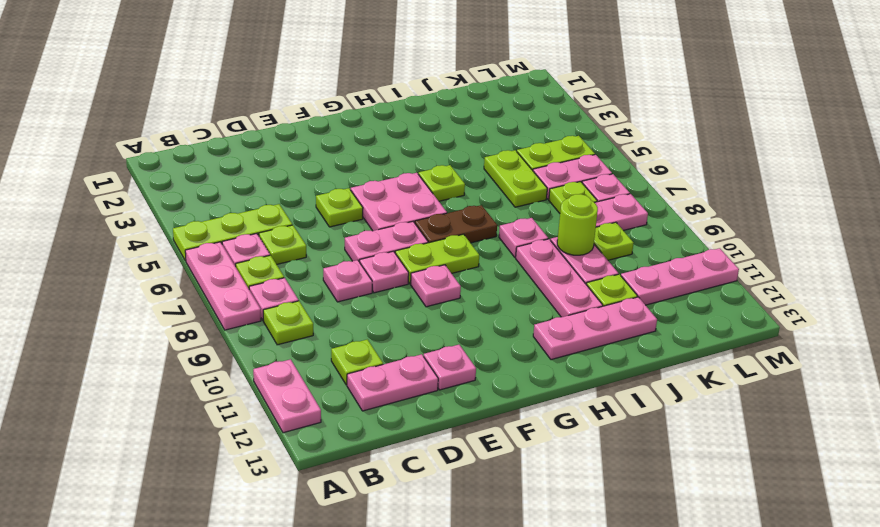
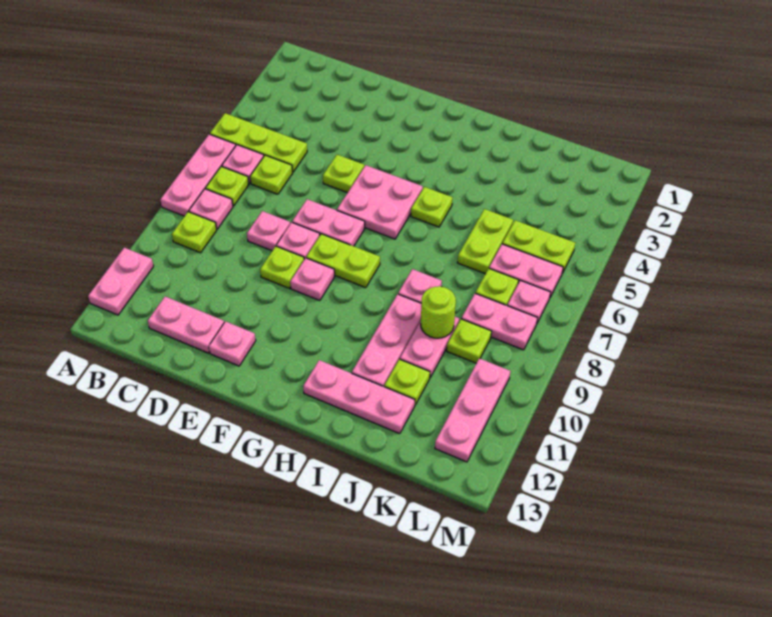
lime 1x1 plate [331,339,383,385] -> lime 1x1 plate moved to [260,246,304,288]
brown 1x2 plate [415,205,497,243] -> none
pink 1x3 plate [621,248,739,305] -> pink 1x3 plate turned to [435,358,510,462]

